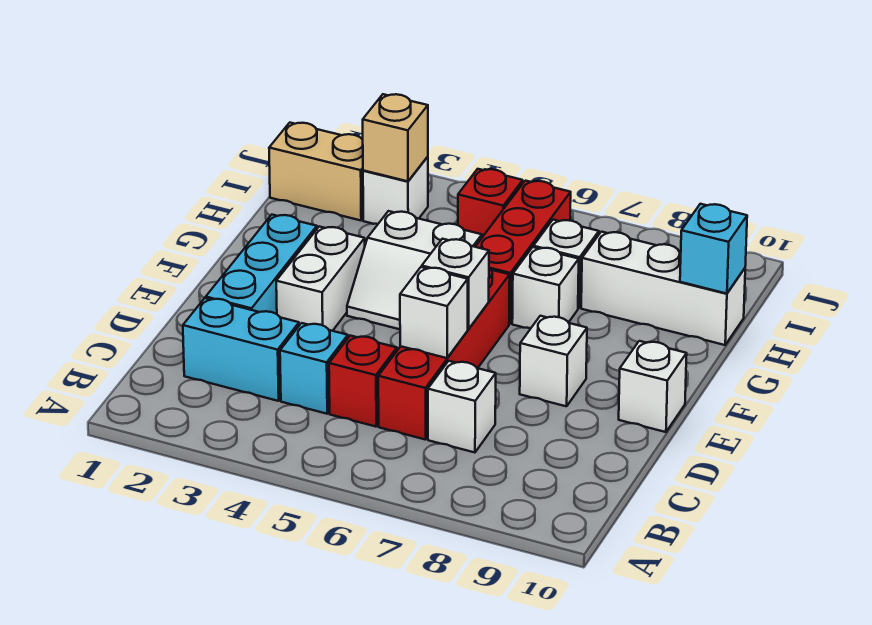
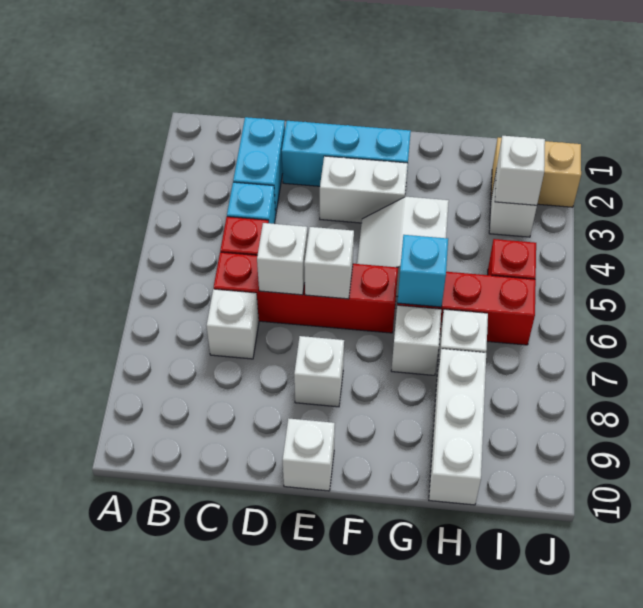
cyan 1x1 brick [680,204,747,294] -> cyan 1x1 brick moved to [397,235,448,307]
tan 1x2 brick [269,123,363,220] -> tan 1x2 brick turned to [491,137,581,207]
tan 1x1 brick [363,94,428,181] -> white 1x1 brick [495,136,545,205]

